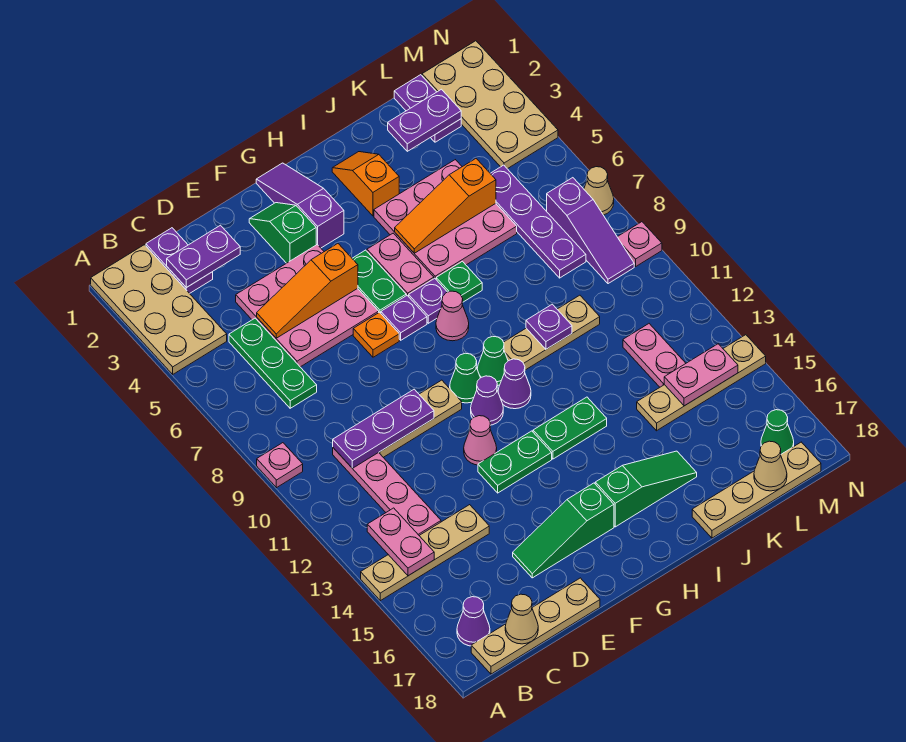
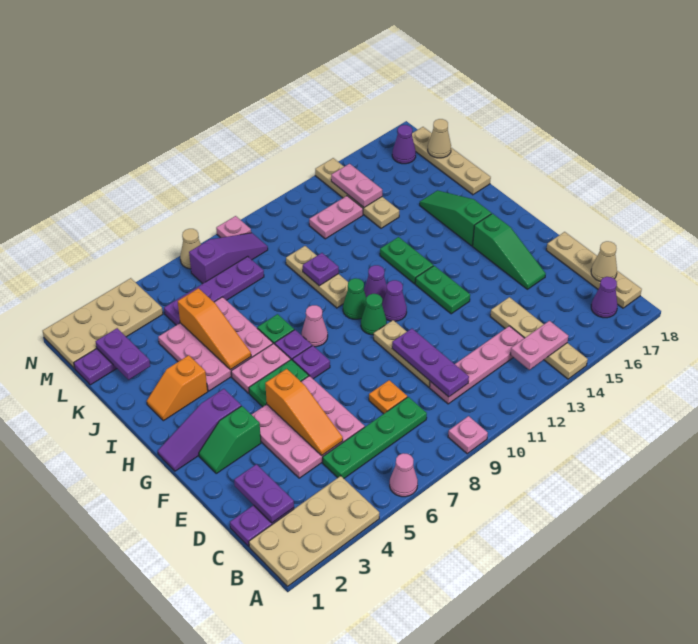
green 1x3 plate [229,318,317,408] -> green 1x4 plate [323,397,427,478]
orange 1x1 plate [353,312,399,357] -> orange 1x1 plate moved to [369,380,407,414]
pink 1x1 cone [464,416,497,465] -> pink 1x1 cone moved to [390,453,418,497]
green 1x1 cone [761,410,794,454] -> purple 1x1 cone [392,125,416,164]

